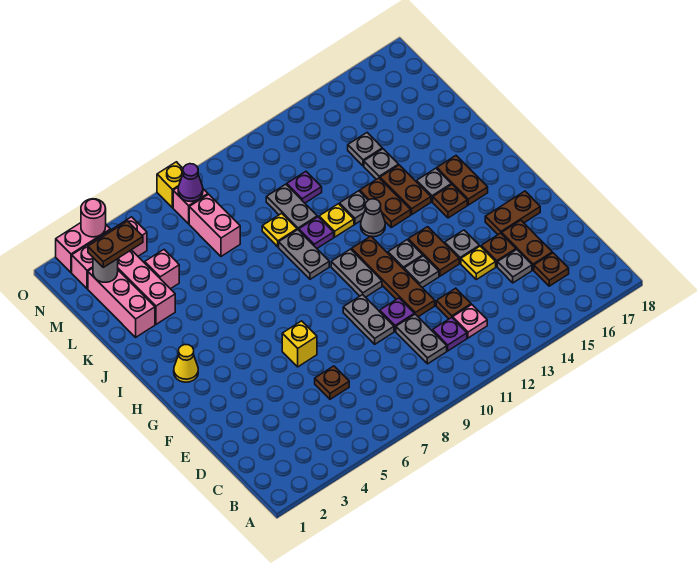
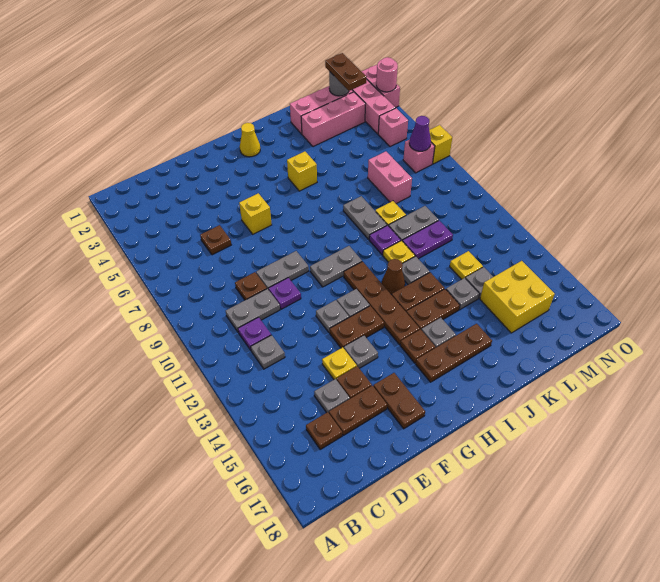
pink 1x1 plate [453,305,487,338] -> grey 1x1 plate [251,335,285,369]
brown 1x1 plate [436,288,471,319] -> brown 1x1 plate moved to [235,272,267,300]
brown 1x4 plate [351,236,435,317] -> brown 1x4 plate turned to [344,262,420,345]
brown 1x2 plate [437,156,488,205] -> brown 1x3 plate [416,324,492,382]
none -> yellow 1x1 brick [287,151,317,191]
grey 1x2 plate [279,230,329,279] -> grey 1x2 plate turned to [343,196,387,239]
grey 1x1 cone [361,199,385,237] -> brown 1x1 cone [382,259,405,294]
pink 1x1 brick [145,250,179,289] -> pink 1x1 brick moved to [378,108,408,147]
pink 1x2 brick [189,194,240,256] -> pink 1x2 brick turned to [368,151,412,204]
purple 1x1 plate [287,172,322,203] -> purple 1x2 plate [402,221,453,259]
none -> yellow 1x1 plate [450,251,483,279]
none -> yellow 2x2 brick [480,261,555,333]

